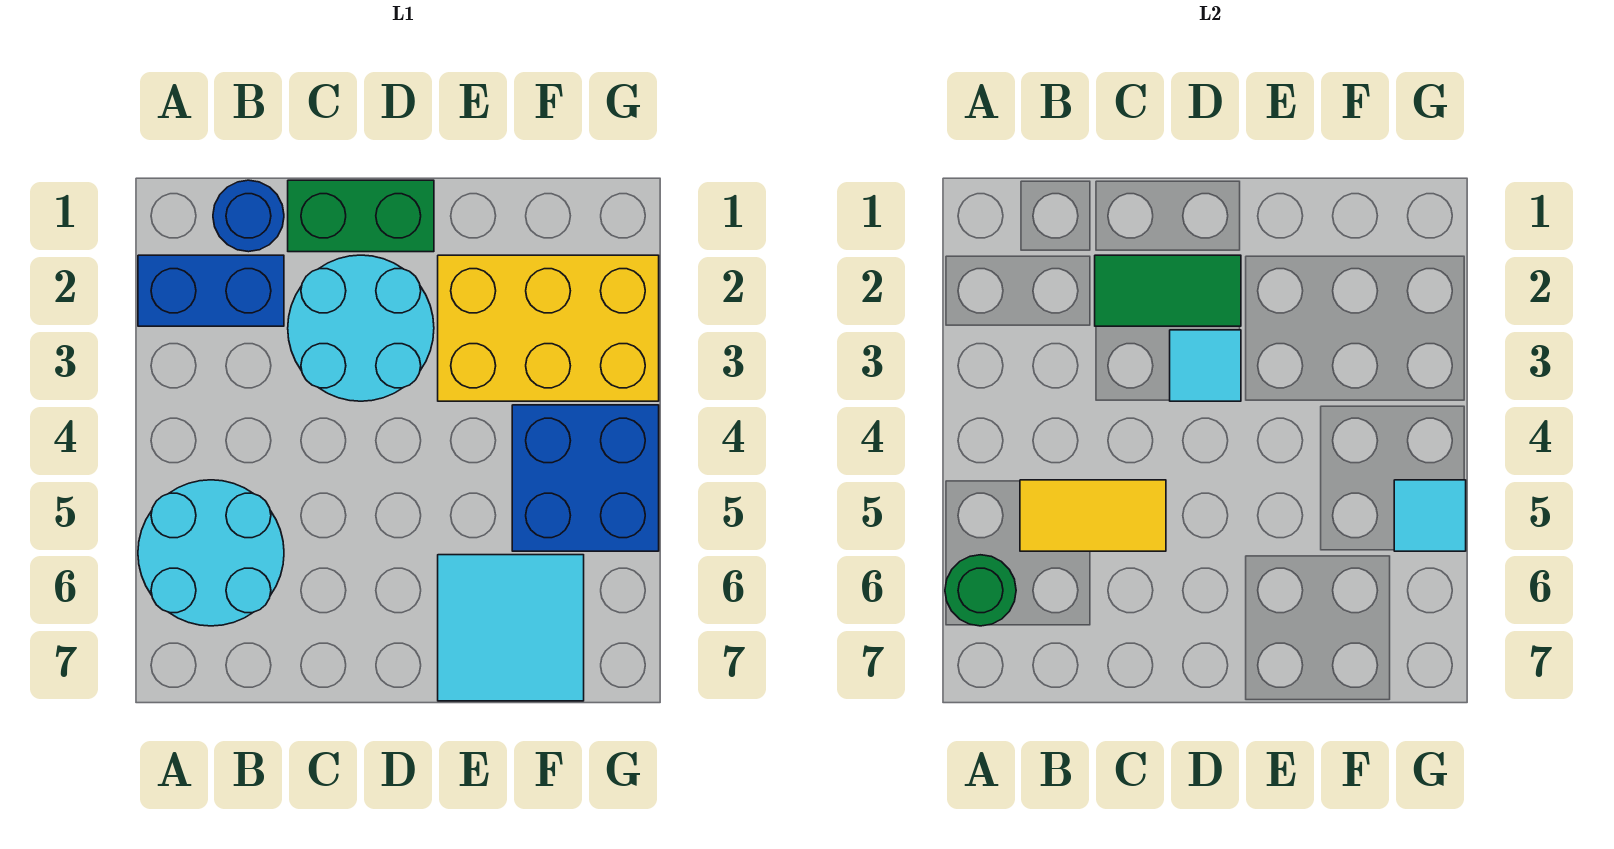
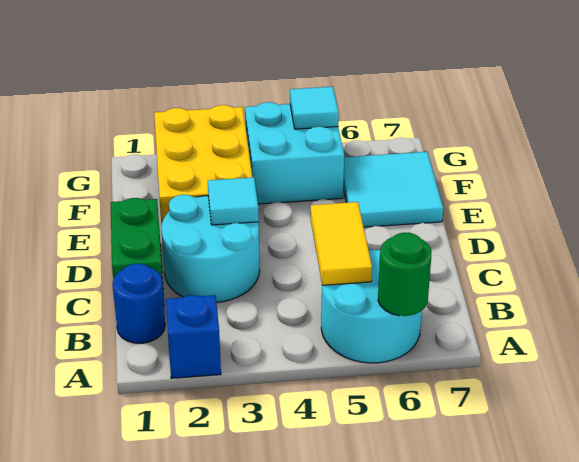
blue 1x2 brick [138,255,284,326] -> blue 1x1 brick [166,295,221,378]
green 1x2 tile [1095,255,1241,326] -> none
blue 2x2 brick [512,405,659,551] -> cyan 2x2 brick [245,102,344,204]

